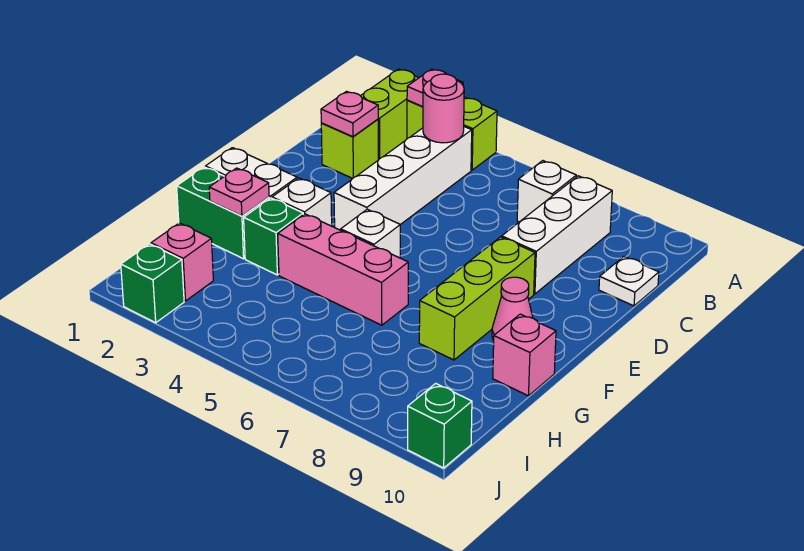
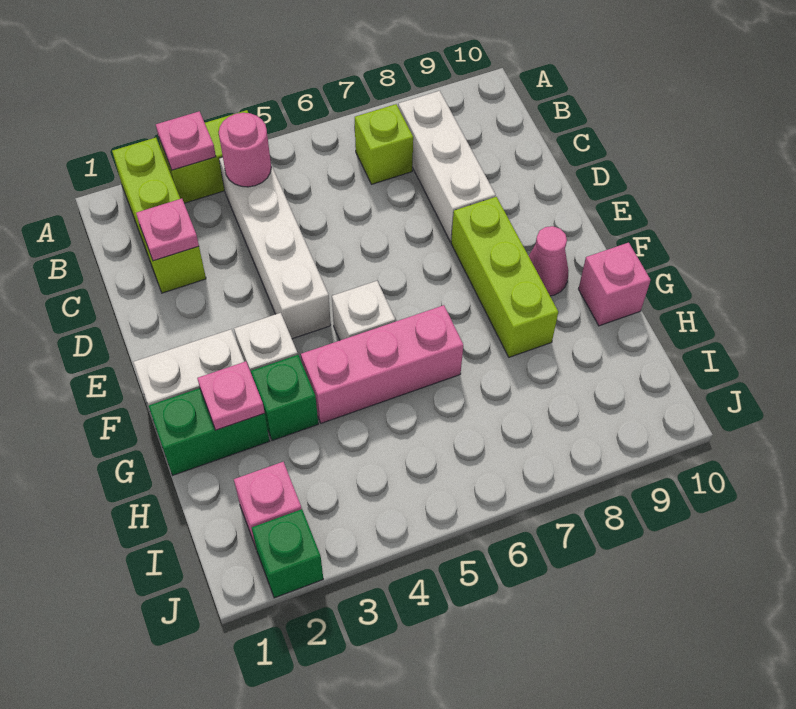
white 1x1 brick [517,161,576,222] -> lime 1x1 brick [355,104,413,184]
white 1x1 plate [599,257,659,306] -> none
green 1x1 brick [408,383,472,468] -> none

